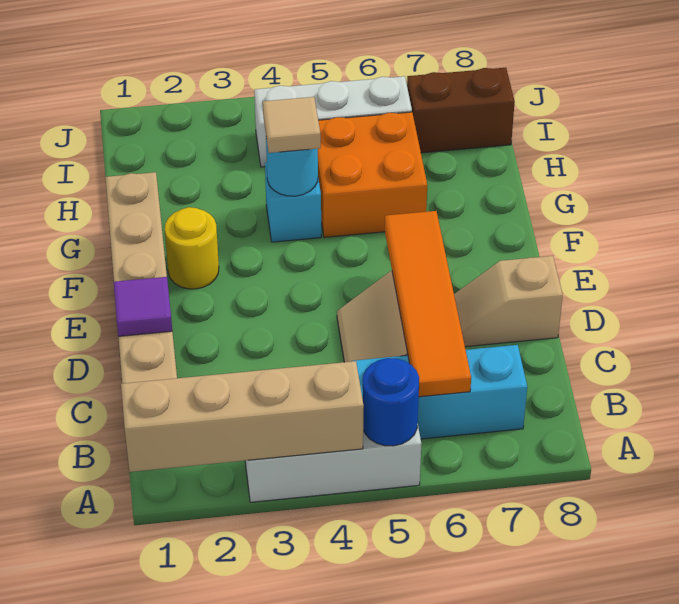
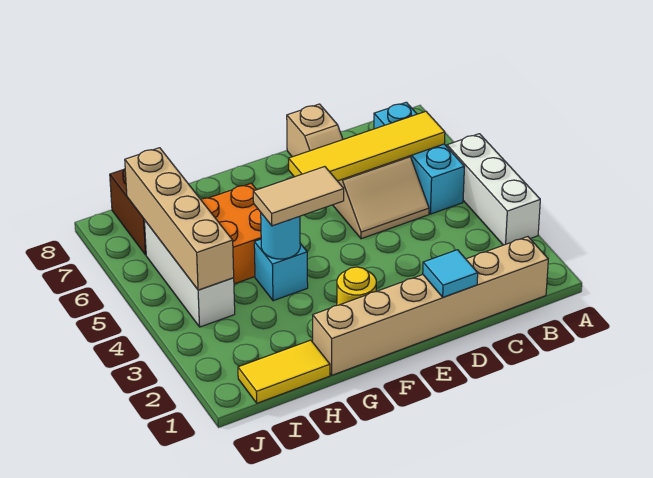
tan 1x4 brick [121,361,364,472] -> tan 1x4 brick moved to [125,148,234,290]
blue 1x1 round brick [362,358,419,446] -> none
orange 1x4 tile [385,211,471,397] -> yellow 1x4 tile [289,111,445,181]
purple 1x1 tile [114,277,172,336] -> cyan 1x1 tile [423,250,478,297]
tan 1x1 tile [263,97,321,153] -> tan 1x2 tile [253,167,344,226]
none -> yellow 1x2 tile [238,340,330,403]

